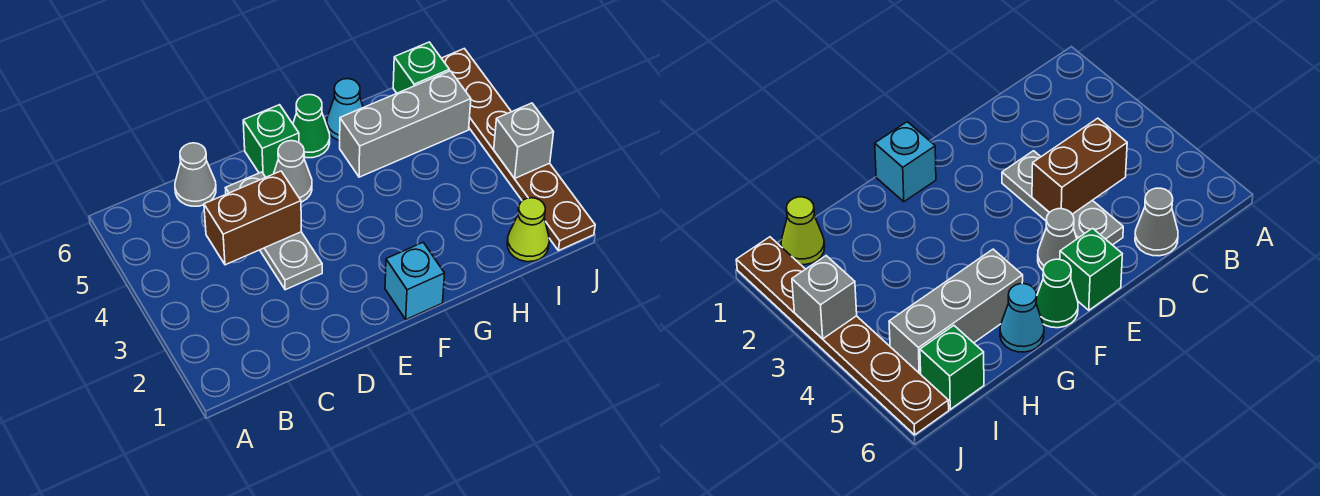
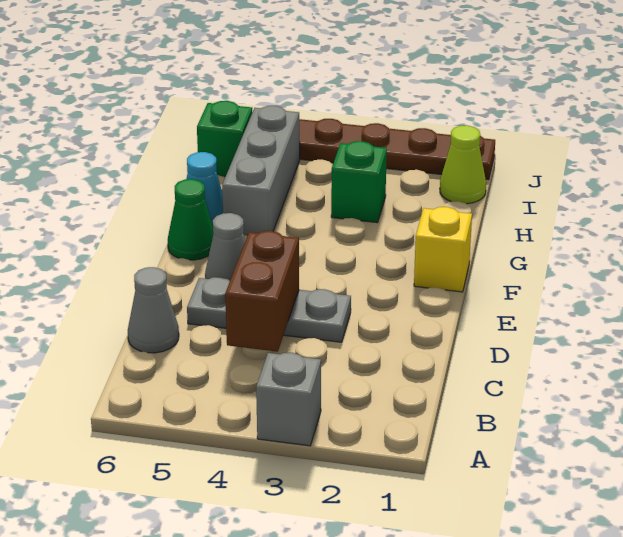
green 1x1 brick [243,105,299,177] -> green 1x1 brick moved to [331,141,387,223]
cyan 1x1 brick [385,243,445,319] -> yellow 1x1 brick [414,207,472,292]
grey 1x1 brick [494,103,554,178] -> grey 1x1 brick moved to [256,353,321,446]

